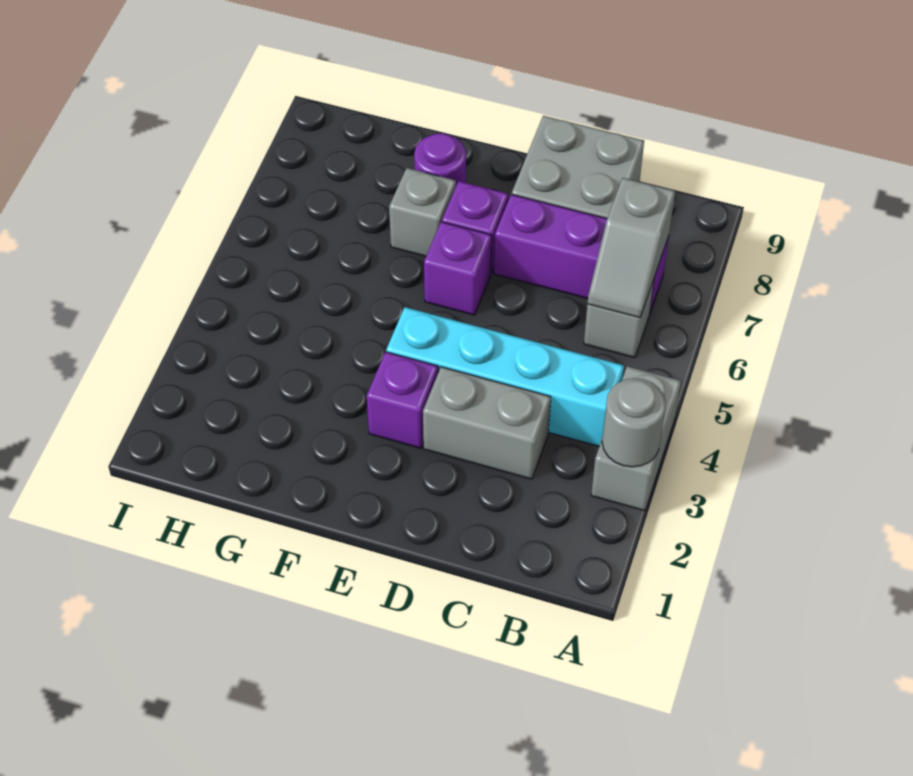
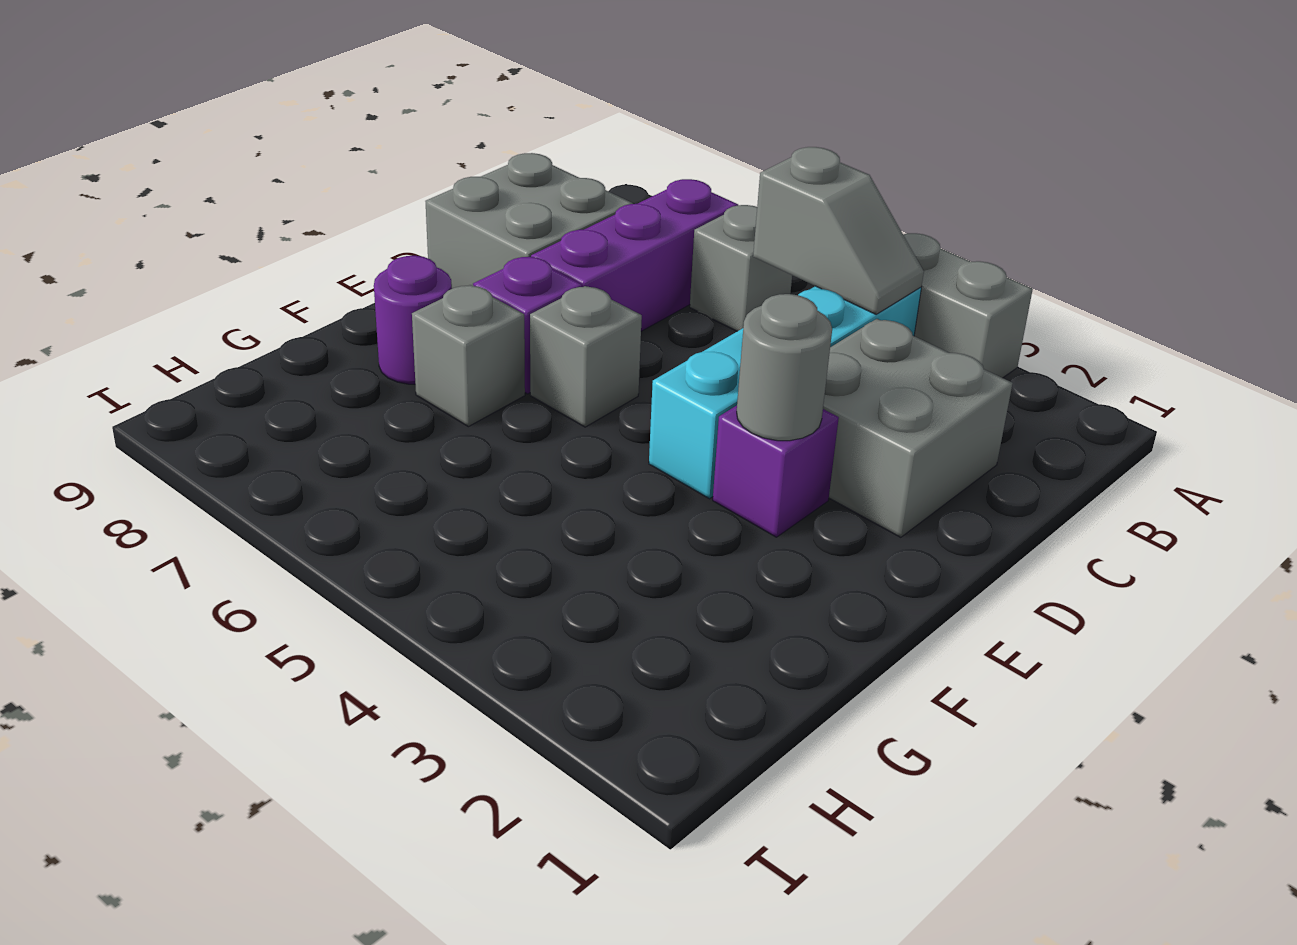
grey 1x1 round brick [602,378,666,467] -> grey 1x1 round brick moved to [737,294,832,441]
grey 1x2 slope [587,178,675,318] -> grey 1x2 slope moved to [753,147,924,314]
grey 1x2 brick [423,367,551,479] -> grey 2x2 brick [823,319,1013,537]
purple 1x1 brick [424,222,492,315] -> grey 1x1 brick [530,286,642,427]

